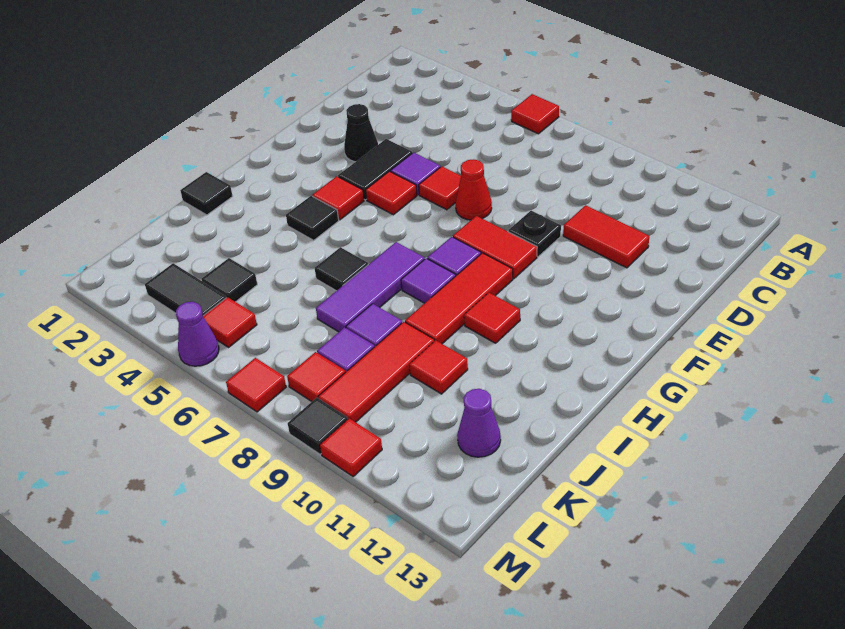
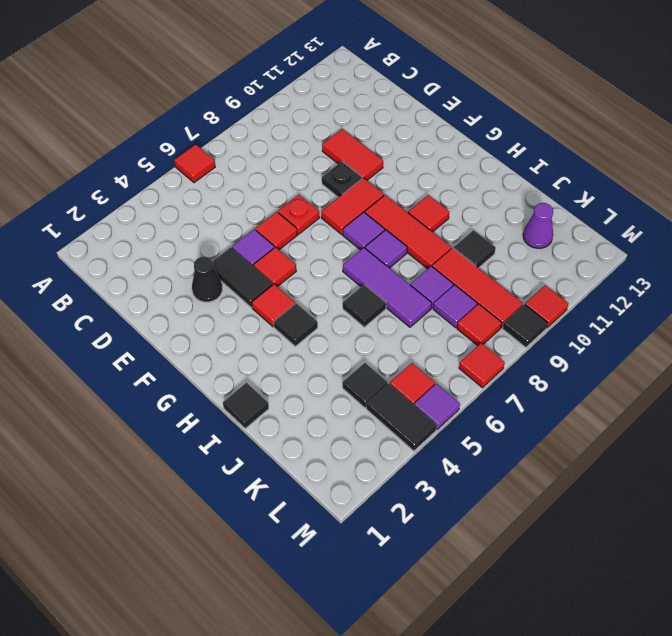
red 1x2 tile [563,205,649,268] -> red 1x2 tile turned to [322,129,383,180]
red 1x1 cone [455,159,492,220] -> red 1x1 plate [278,195,319,234]
red 1x1 tile [409,340,468,394] -> black 1x1 tile [453,230,496,268]
black 1x2 tile [145,263,226,316] -> black 1x2 tile turned to [366,384,437,451]
purple 1x1 cone [176,302,219,366] -> purple 1x1 tile [414,384,460,429]

